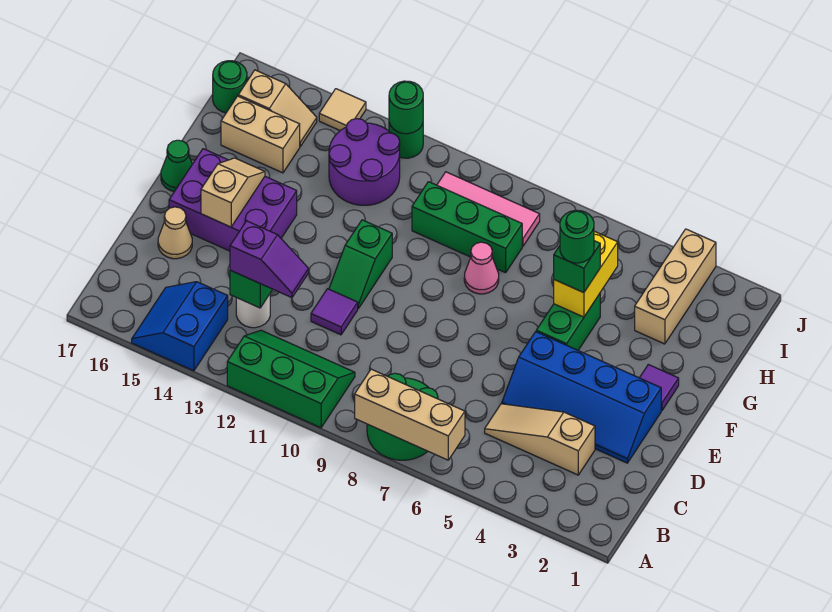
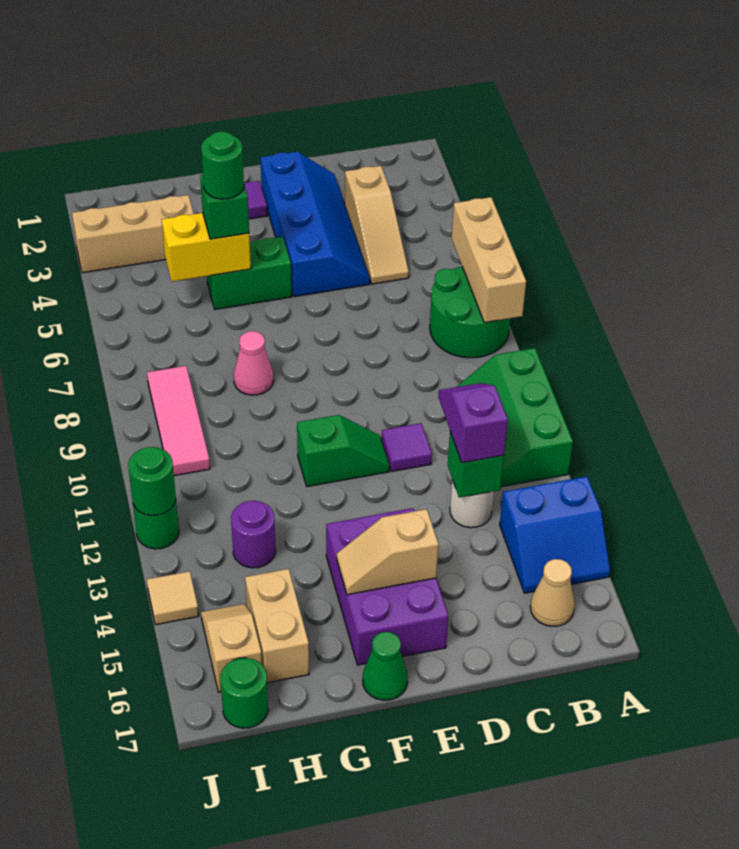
tan 1x1 cone [158,207,192,259] -> tan 1x1 cone moved to [530,559,575,626]
green 1x3 brick [412,182,522,273] -> none
purple 2x2 round brick [329,119,400,205] -> purple 1x1 round brick [231,501,276,568]

